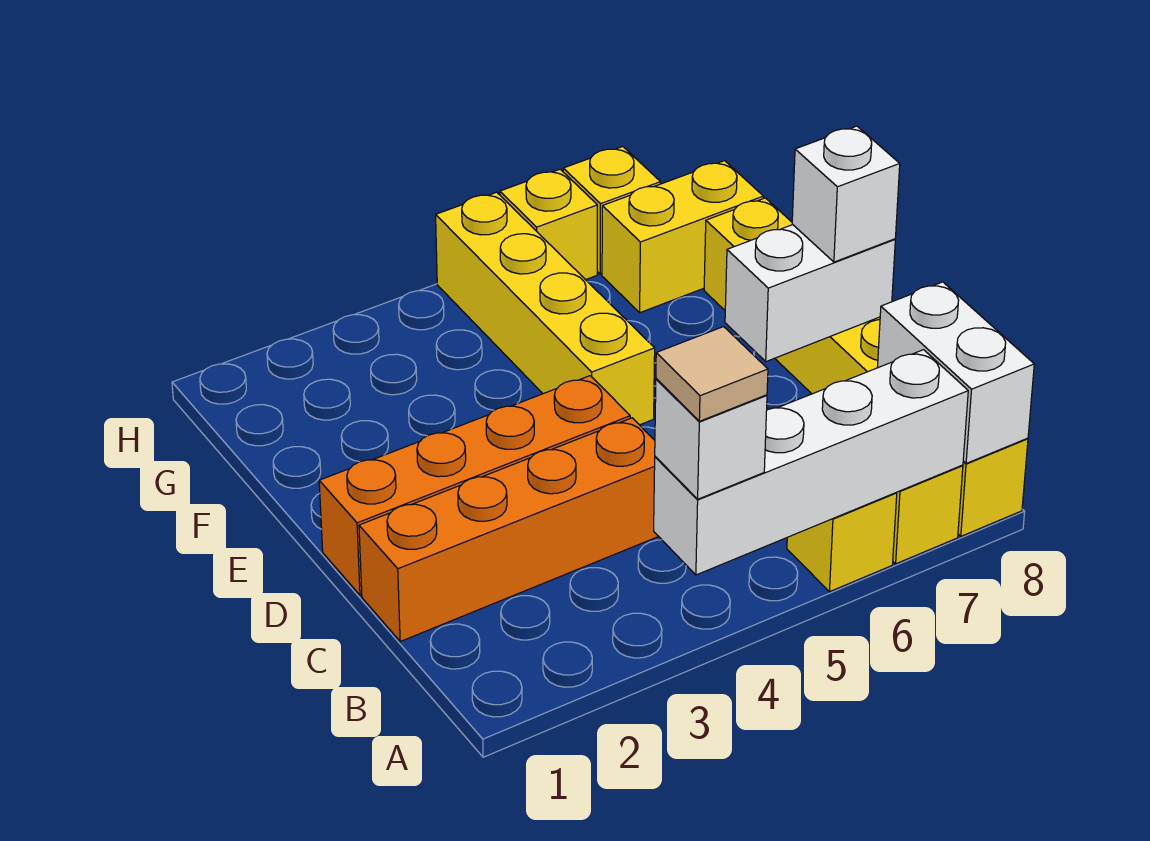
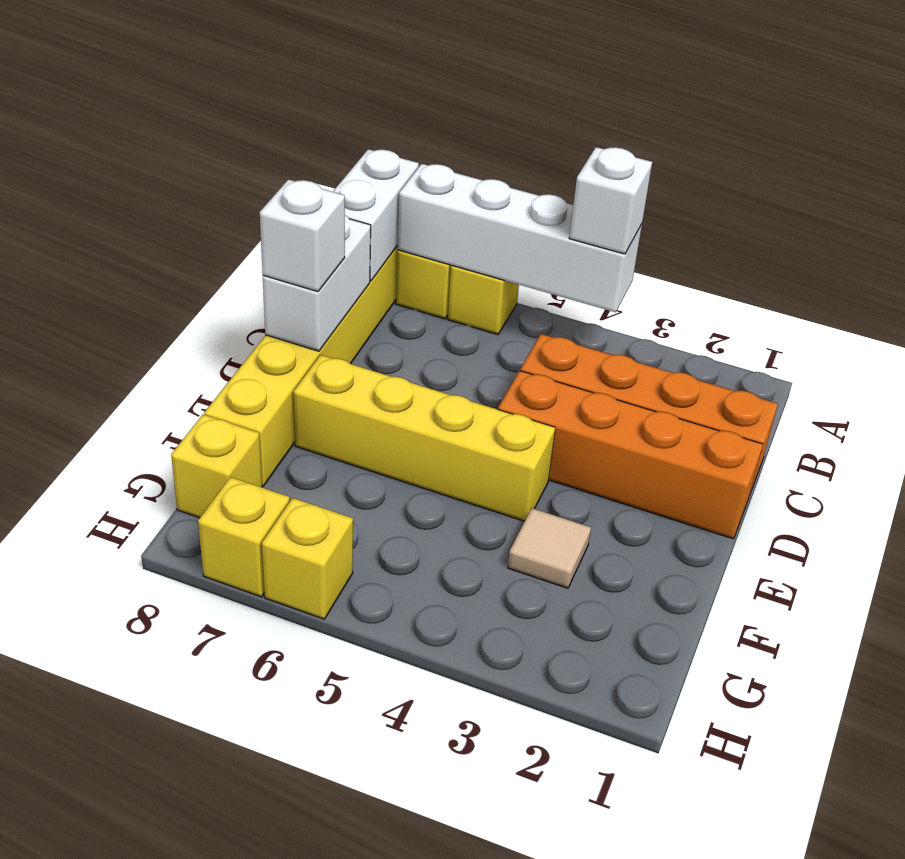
tan 1x1 tile [656,327,768,421] -> tan 1x1 tile moved to [508,508,591,588]
white 1x2 brick [725,225,895,362] -> white 1x2 brick turned to [263,215,371,351]
yellow 1x4 brick [436,192,655,425] -> yellow 1x4 brick turned to [294,355,555,521]
yellow 1x2 brick [602,161,763,313] -> yellow 1x1 brick [171,414,262,518]

